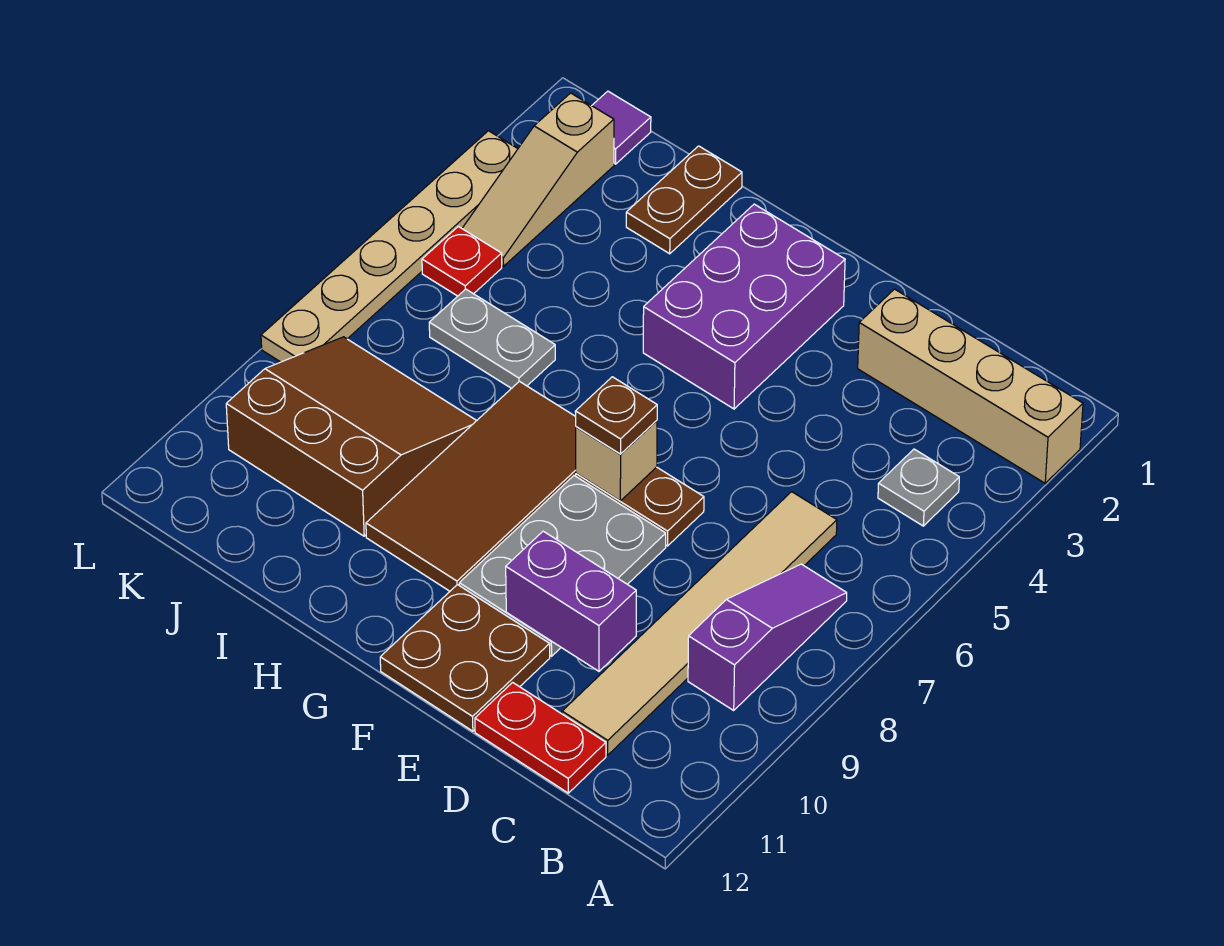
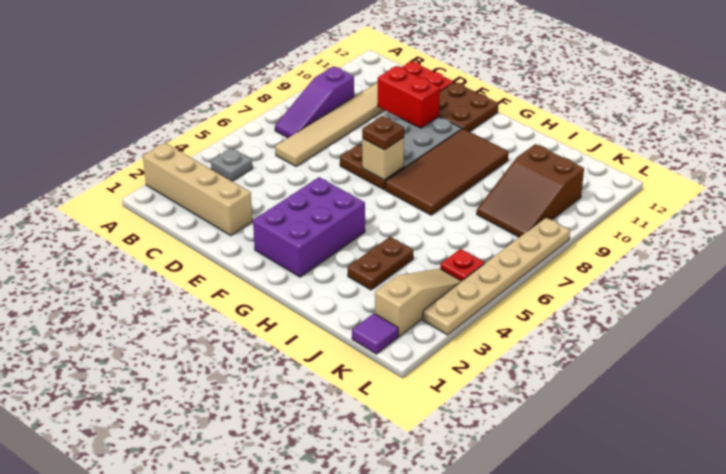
purple 1x2 brick [506,531,636,671] -> red 1x2 brick [378,66,440,128]
brown 1x2 plate [626,146,742,254] -> brown 1x2 plate moved to [348,237,413,290]
grey 1x2 plate [429,289,555,388] -> none
brown 3x3 slope [226,337,477,536] -> brown 2x3 slope [477,144,584,237]

